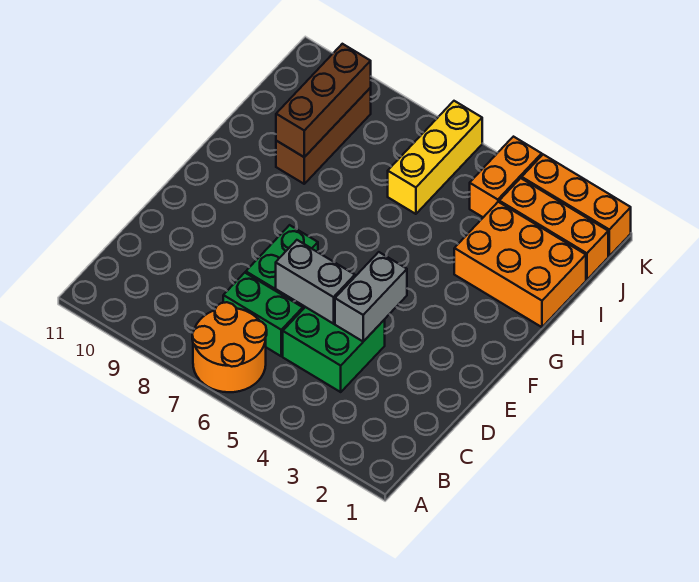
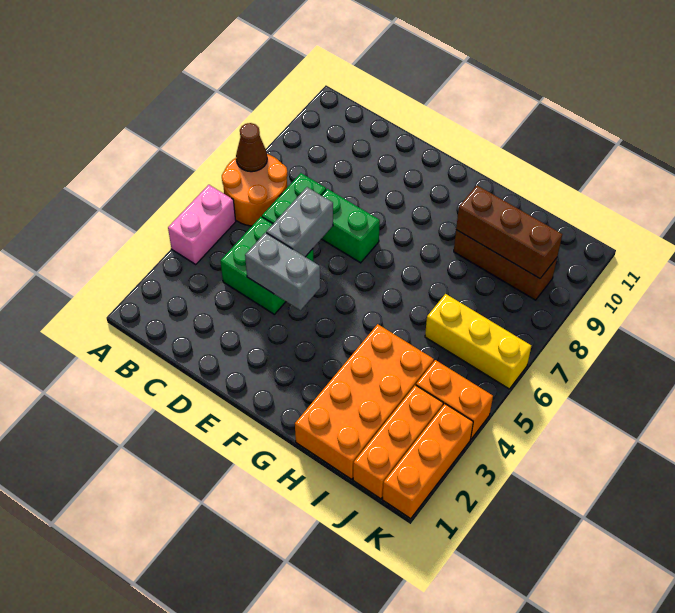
none -> pink 1x2 brick [168,185,236,265]
none -> brown 1x1 cone [236,123,267,172]
orange 2x3 brick [454,202,586,327] -> orange 2x4 brick [295,324,434,479]

